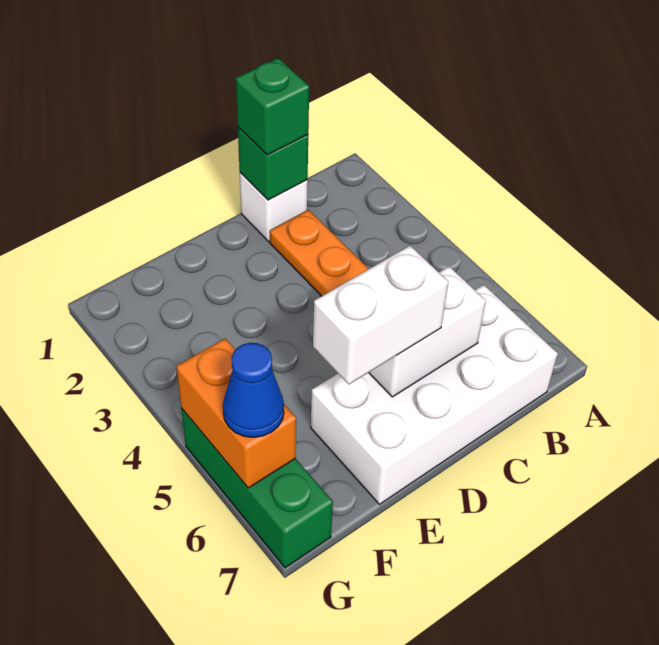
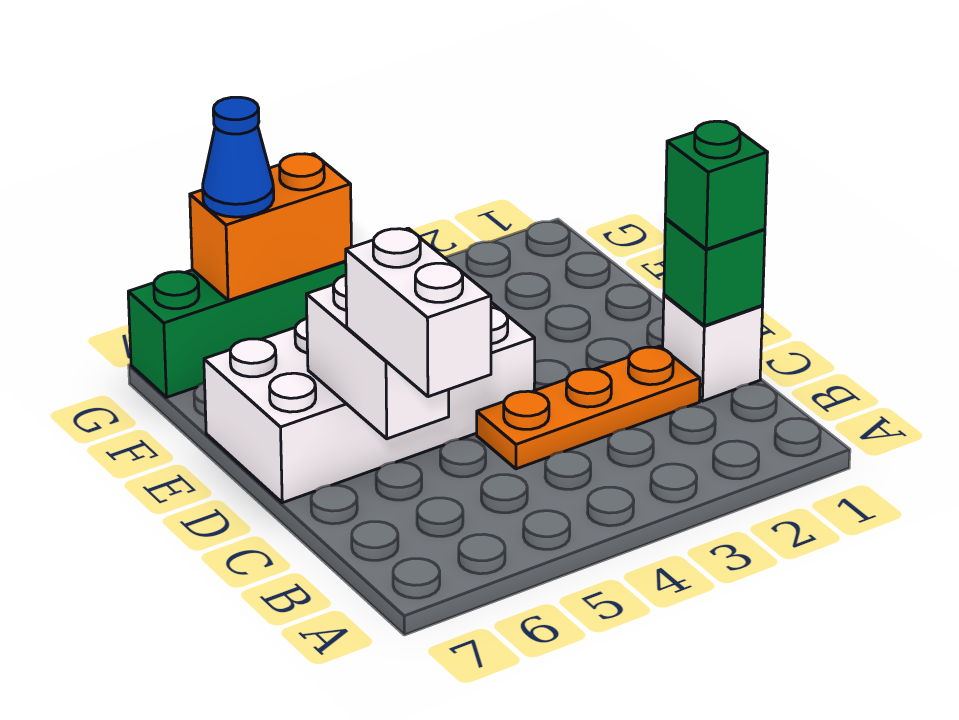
white 2x4 brick [311,285,558,504] -> white 2x4 brick turned to [204,302,535,503]
white 1x2 brick [313,246,448,384] -> white 1x2 brick moved to [346,228,491,397]

